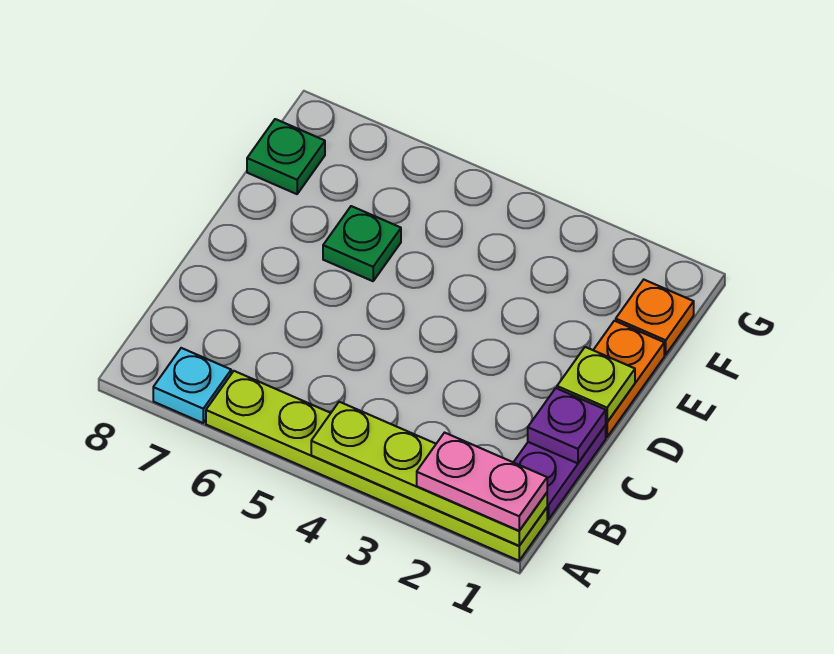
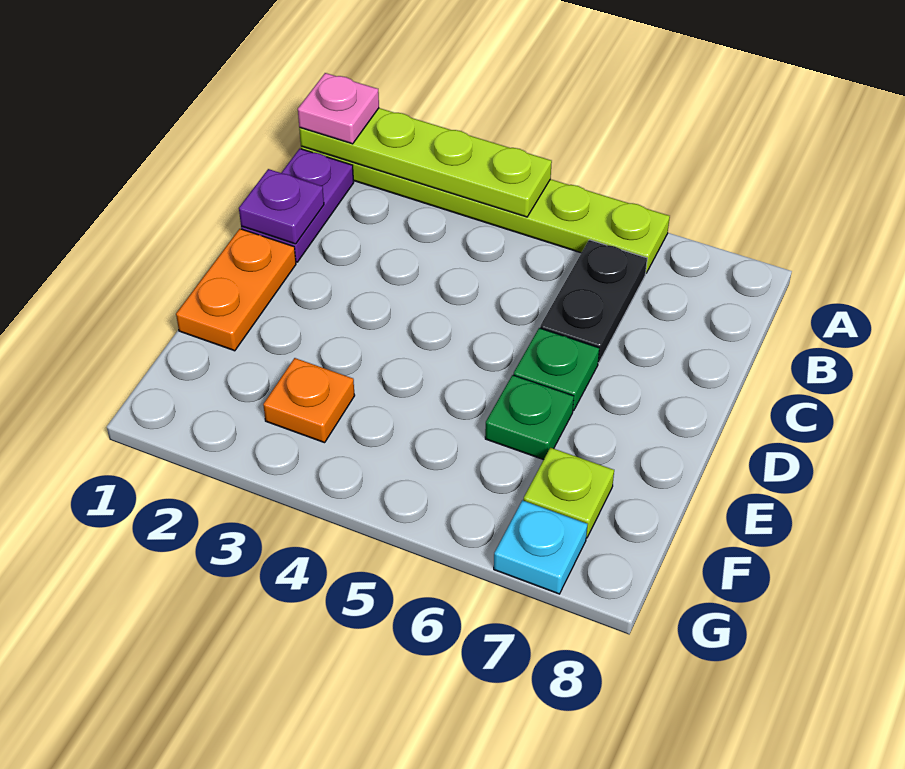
pink 1x2 plate [417,433,547,531] -> pink 1x1 plate [298,73,379,144]
cyan 1x1 plate [153,348,231,423] -> cyan 1x1 plate moved to [494,500,588,594]
none -> black 1x2 plate [540,240,647,363]
lime 1x1 plate [557,347,635,422] -> lime 1x1 plate moved to [523,448,614,538]
orange 1x1 plate [616,280,694,355] -> orange 1x1 plate moved to [263,358,355,443]
green 1x1 plate [247,119,325,194] -> green 1x1 plate moved to [514,328,599,411]

